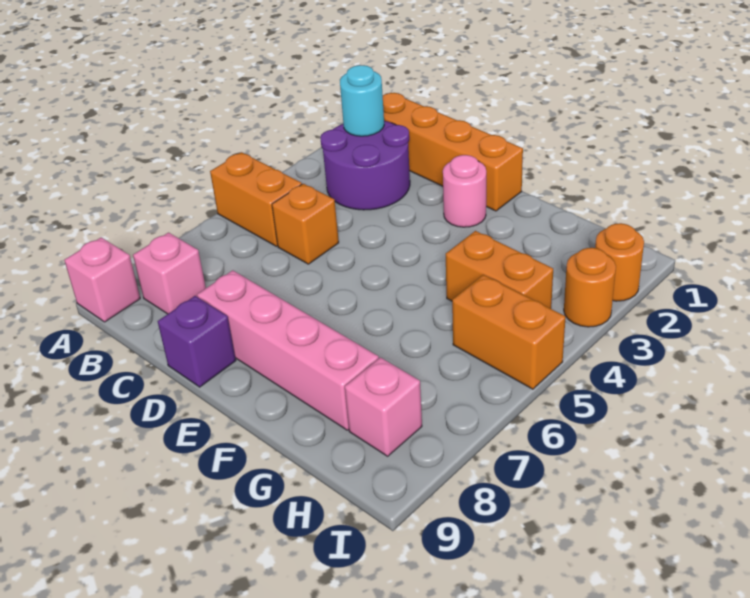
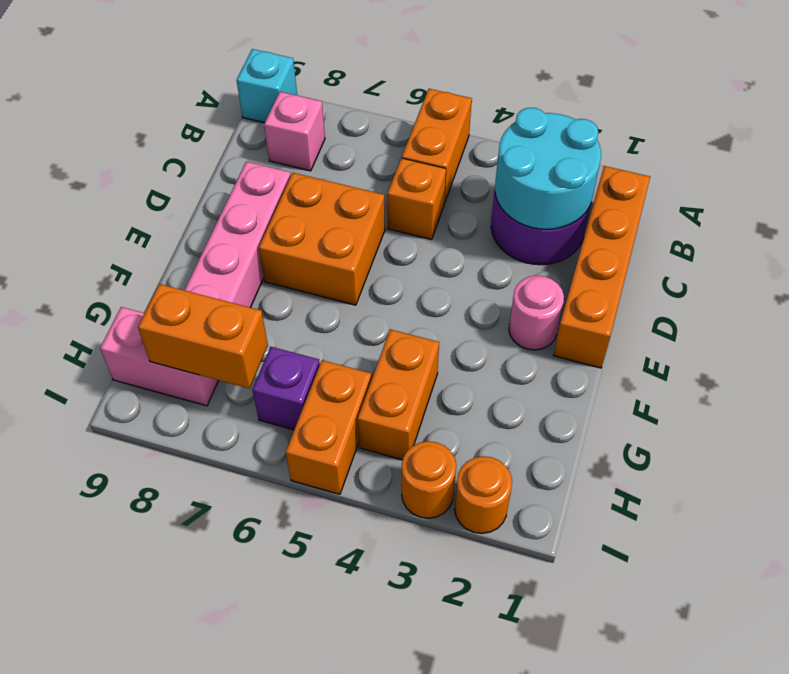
pink 1x1 brick [64,237,140,322] -> cyan 1x1 brick [236,49,297,123]
cyan 1x1 round brick [340,65,384,136] -> cyan 2x2 round brick [495,108,601,229]
none -> orange 2x2 brick [259,173,385,305]
purple 1x1 brick [158,296,236,387] -> purple 1x1 brick moved to [252,347,320,430]
none -> orange 1x2 brick [138,284,268,389]
pink 1x1 brick [345,357,422,456] -> pink 1x2 brick [100,307,218,406]

